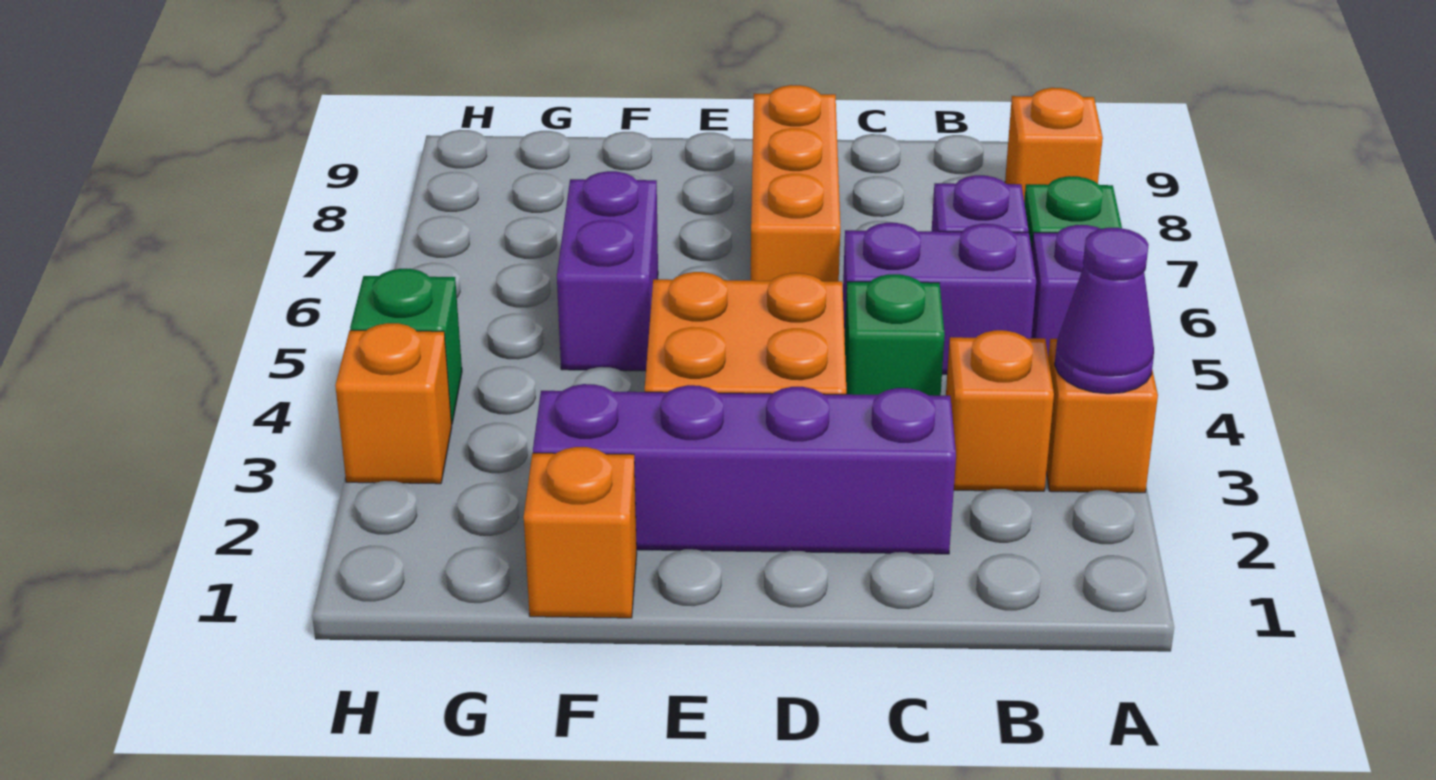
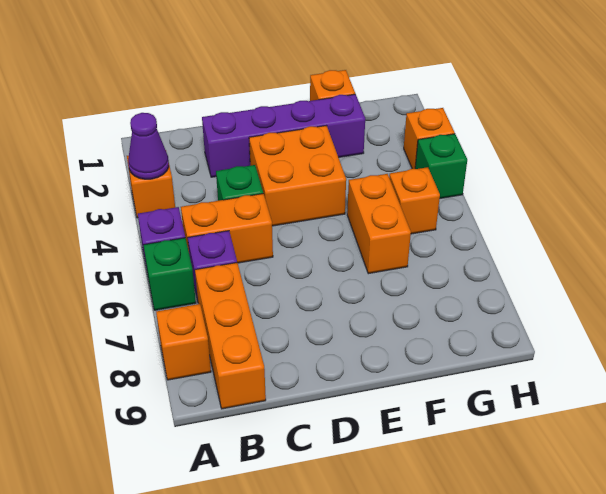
orange 1x1 brick [946,330,1054,491] -> orange 1x1 brick moved to [389,167,440,234]
purple 1x2 brick [843,223,1036,374] -> orange 1x2 brick [181,194,273,263]
orange 1x3 brick [751,85,840,281] -> orange 1x3 brick moved to [195,263,266,409]
purple 1x2 brick [557,171,658,371] -> orange 1x2 brick [347,174,411,274]

